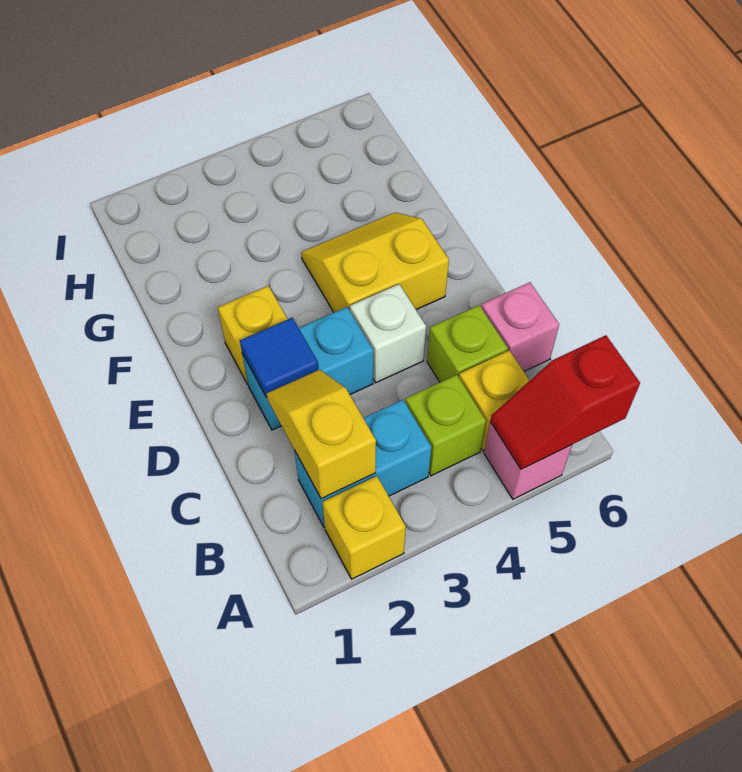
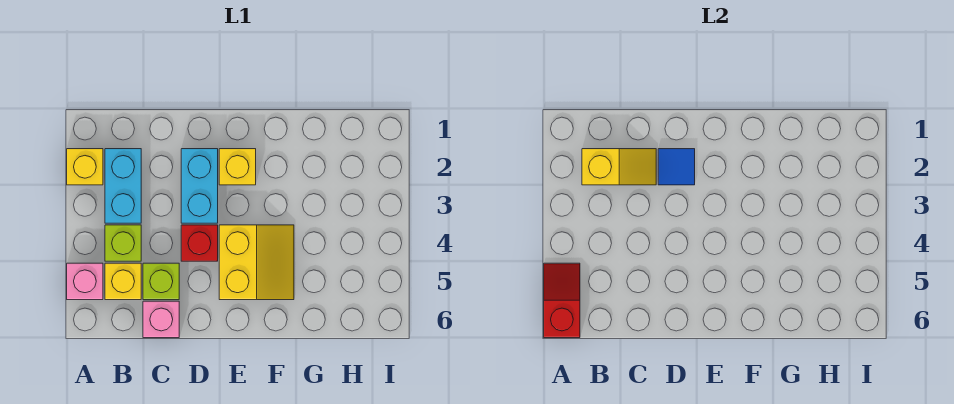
white 1x1 brick [350,284,426,383] -> red 1x1 brick [181,225,218,261]

